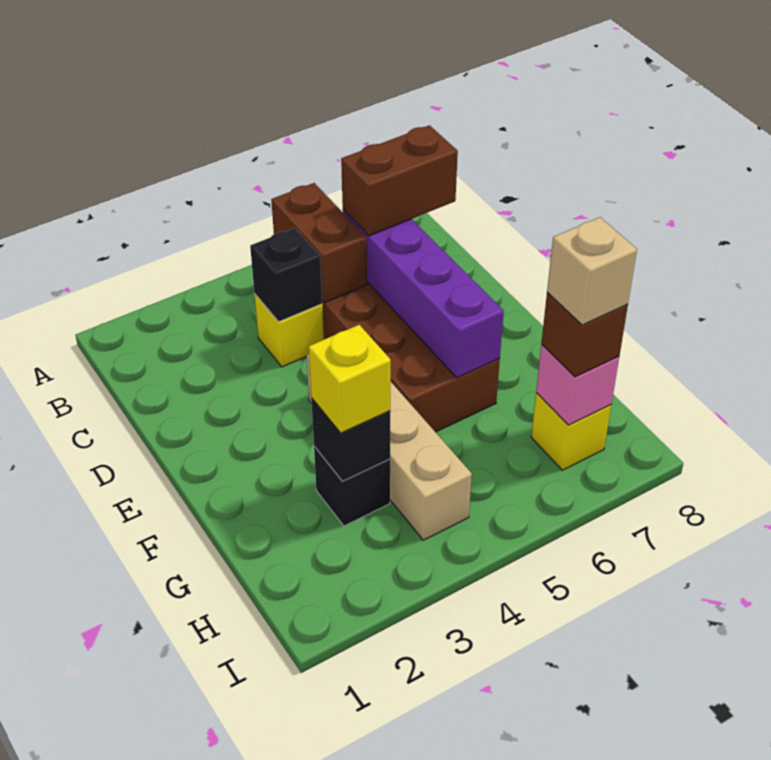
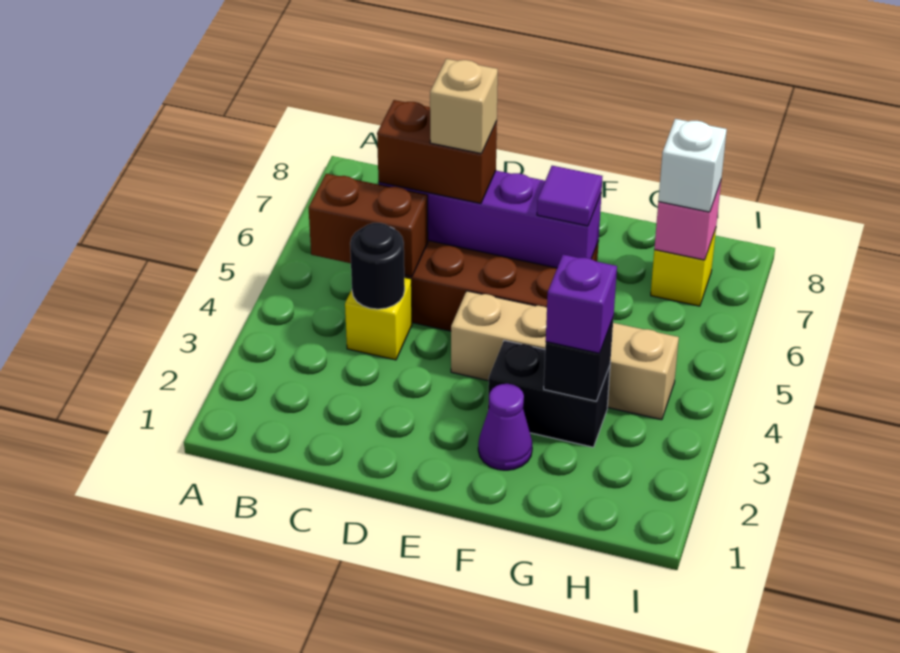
black 1x1 brick [250,228,322,322] -> black 1x1 round brick [350,223,405,309]
brown 1x2 brick [341,125,458,236] -> brown 1x2 brick turned to [377,100,497,203]
none -> purple 1x1 cone [478,384,532,470]
none -> purple 1x1 tile [537,166,602,226]
black 1x1 brick [314,446,390,526] -> black 1x2 brick [488,340,610,447]
yellow 1x1 brick [309,325,391,433] -> purple 1x1 brick [546,255,617,353]
brown 1x1 brick [541,293,628,377] -> white 1x1 brick [658,119,727,212]
tan 1x1 brick [547,217,637,325] -> tan 1x1 brick moved to [430,59,498,154]

